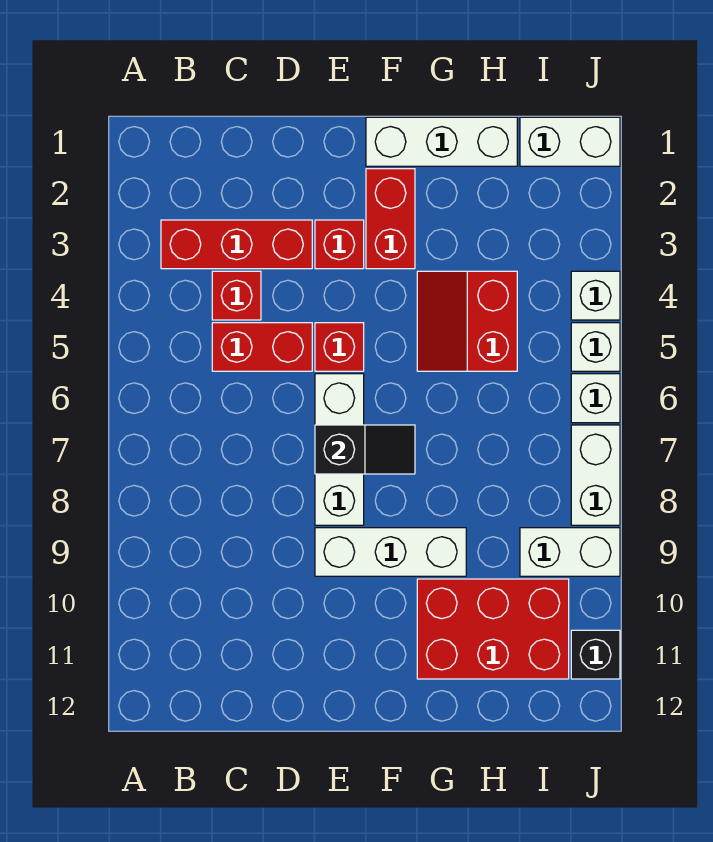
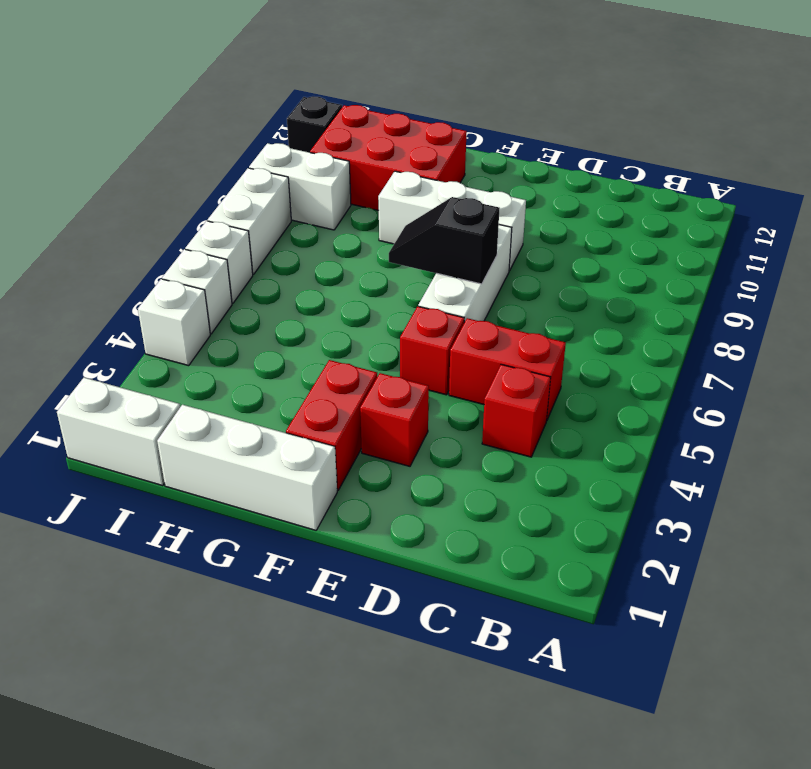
red 1x3 brick [161,220,312,269] -> none
red 2x2 slope [417,271,517,371] -> none

